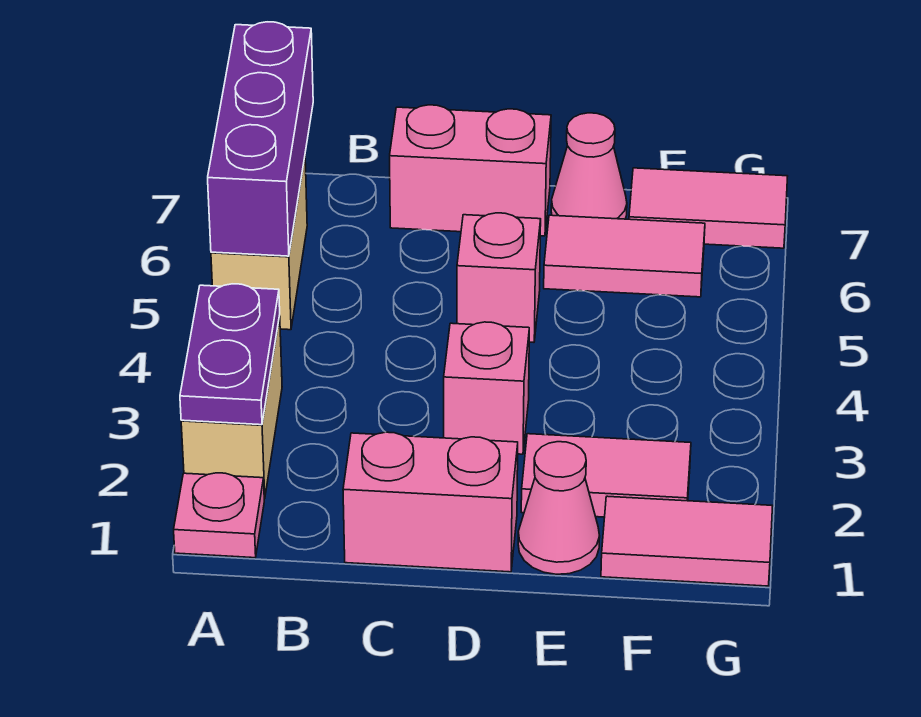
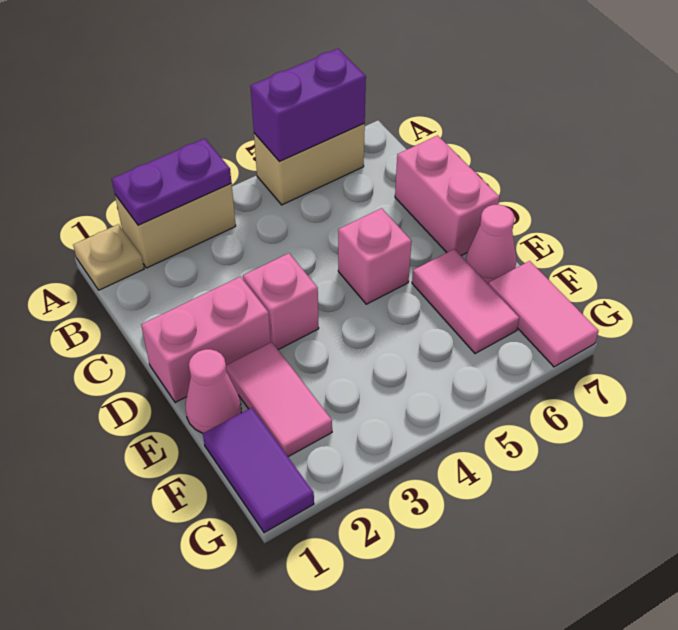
pink 1x1 plate [174,473,264,558] -> tan 1x1 plate [73,224,144,290]
purple 1x3 brick [208,22,313,256] -> purple 1x2 brick [250,49,366,161]
pink 1x2 brick [343,432,518,572] -> pink 1x2 brick turned to [141,277,271,403]
pink 1x2 tile [601,496,772,586] -> purple 1x2 tile [203,408,314,533]

